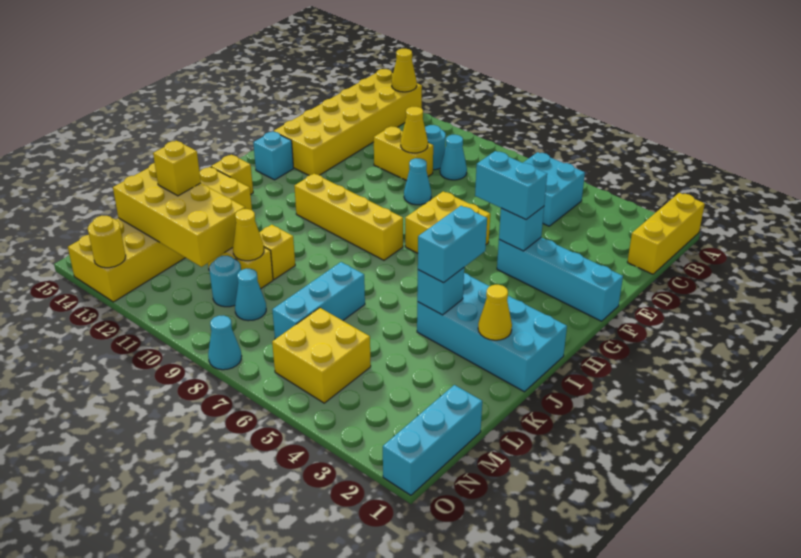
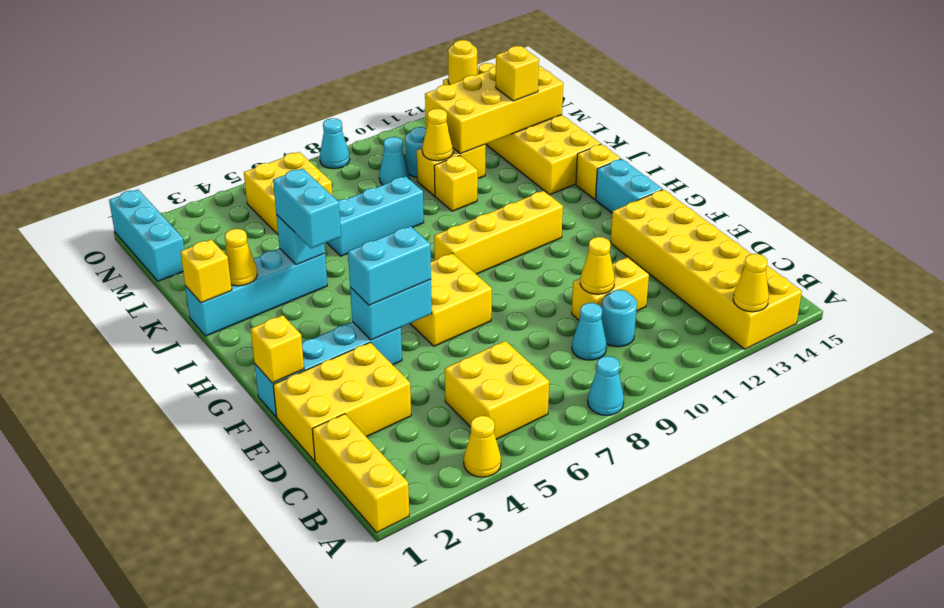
none -> yellow 1x1 cone [464,416,501,477]
cyan 2x2 brick [523,152,585,226] -> yellow 2x2 brick [445,341,549,439]
none -> yellow 2x3 brick [273,342,411,461]
cyan 1x1 cone [404,158,431,205] -> cyan 1x1 cone moved to [588,356,624,415]
none -> yellow 1x1 brick [251,315,304,383]
cyan 1x1 brick [499,206,544,251] -> cyan 1x2 brick [350,280,432,340]
cyan 1x1 brick [253,132,294,180] -> cyan 1x2 brick [596,159,662,213]
cyan 2x4 brick [417,273,567,392] -> cyan 1x4 brick [185,248,327,336]
none -> yellow 1x1 brick [180,239,232,303]
cyan 1x3 brick [272,262,365,339] -> cyan 1x3 brick turned to [327,176,424,256]

